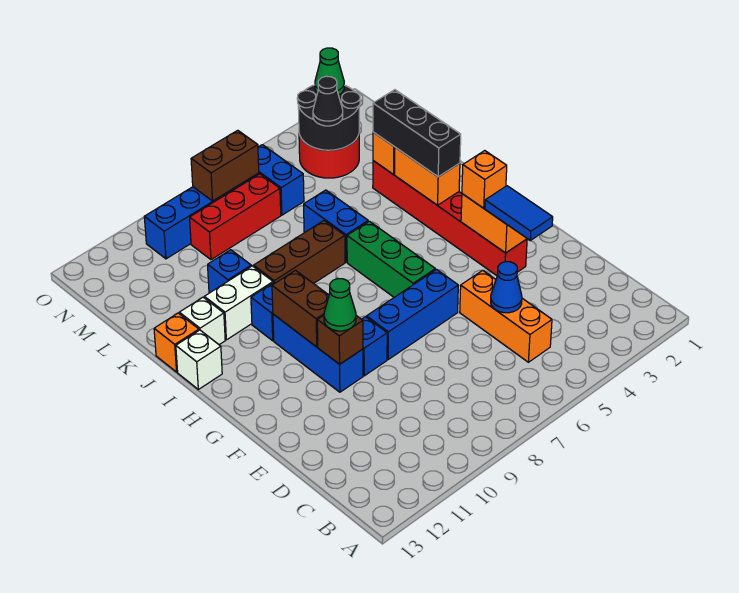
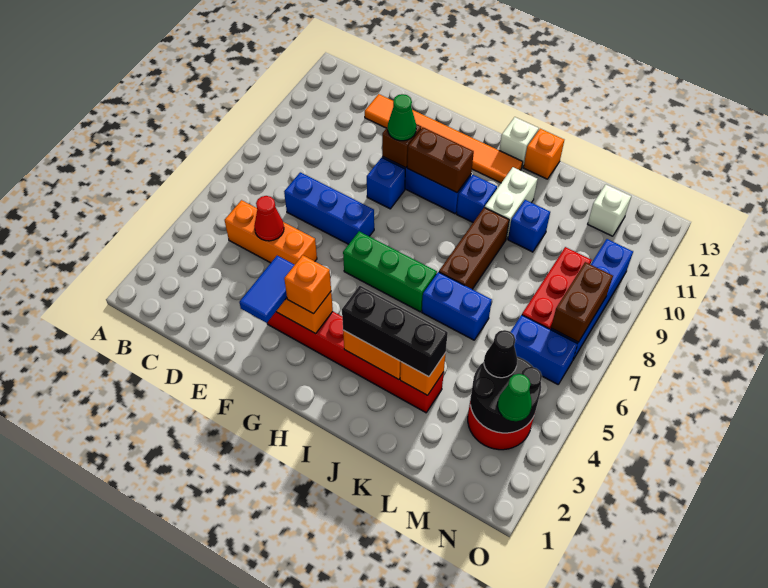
blue 1x1 cone [491,262,522,313] -> red 1x1 cone [254,196,284,241]
none -> orange 1x6 tile [365,94,523,183]
blue 1x2 tile [485,186,553,241] -> blue 1x2 tile turned to [239,256,294,323]
blue 1x3 brick [367,269,458,359] -> blue 1x3 brick turned to [284,172,374,244]
white 1x1 brick [179,297,225,345] -> white 1x1 brick moved to [588,185,631,236]

